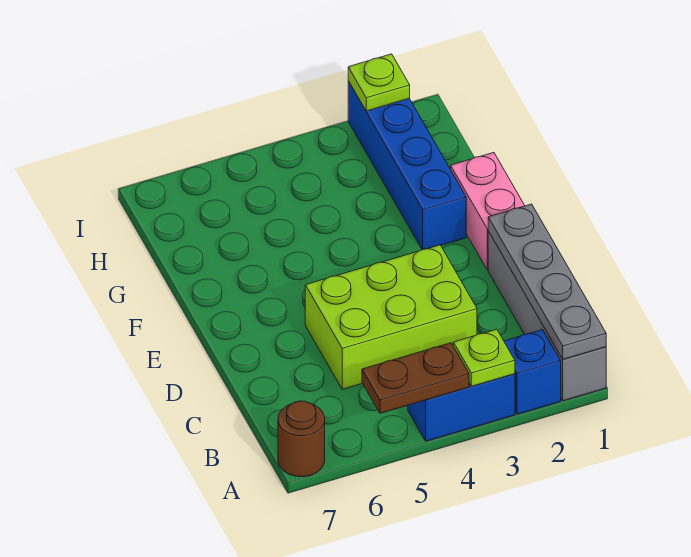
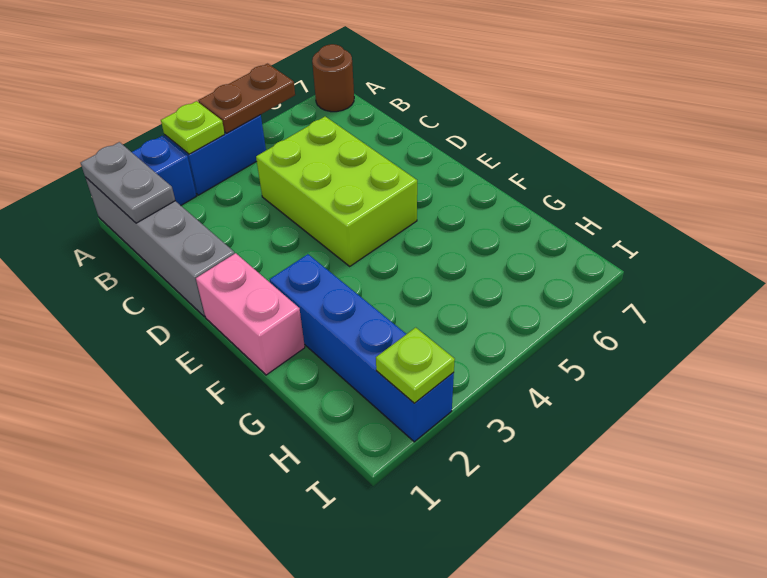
grey 1x4 plate [488,204,606,359] -> grey 1x2 plate [81,142,175,223]
lime 2x3 brick [305,245,477,389] -> lime 2x3 brick turned to [256,117,417,266]

